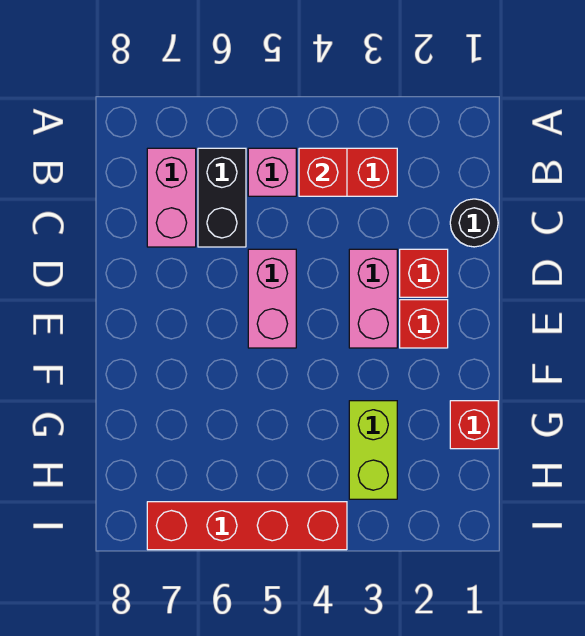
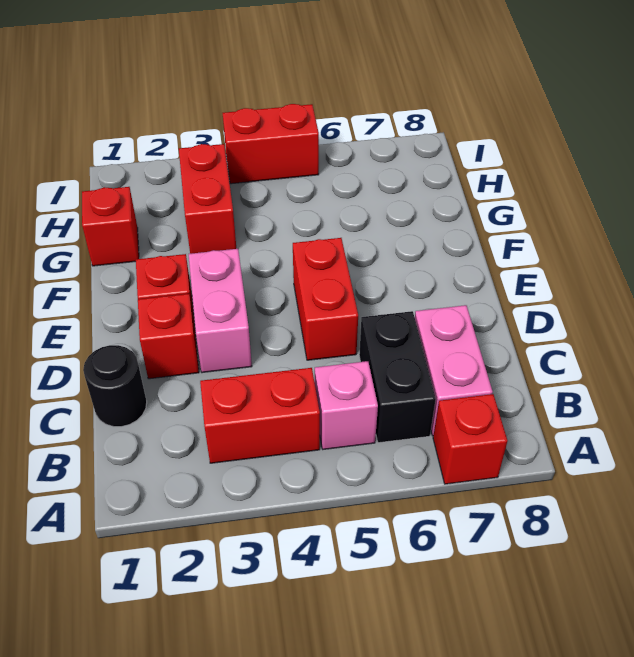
red 1x1 brick [299,148,347,196] -> red 1x1 brick moved to [433,394,508,484]
pink 1x2 brick [248,249,296,348] -> red 1x2 brick [293,238,358,360]
lime 1x2 brick [349,401,397,499] -> red 1x2 brick [179,144,236,254]
red 1x4 brick [147,502,347,550] -> red 1x2 brick [223,104,319,184]

